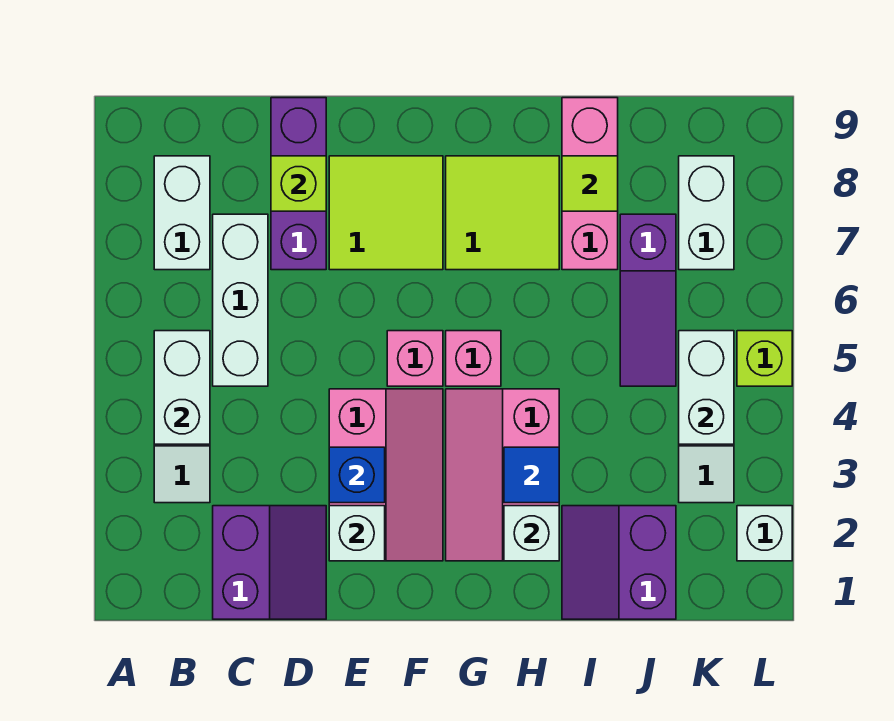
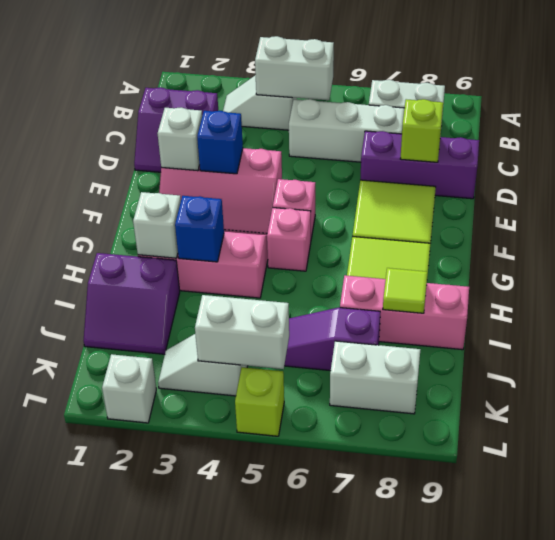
blue 1x1 tile [504,447,559,503] -> blue 1x1 brick [175,196,224,262]
purple 2x2 slope [562,506,676,619] -> purple 2x2 slope turned to [83,253,180,354]

